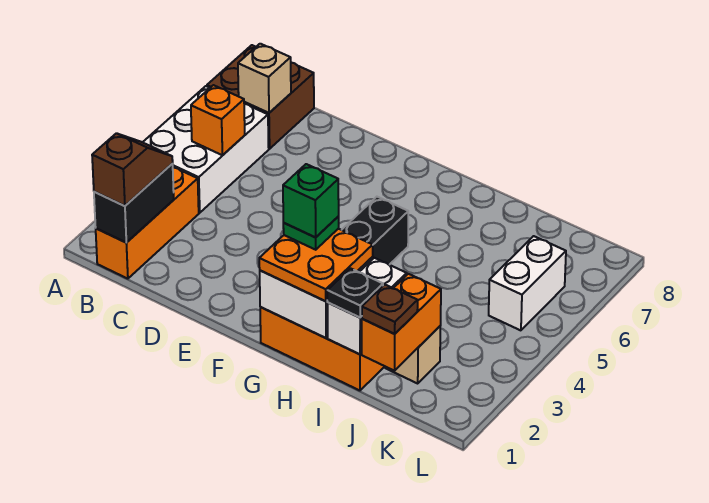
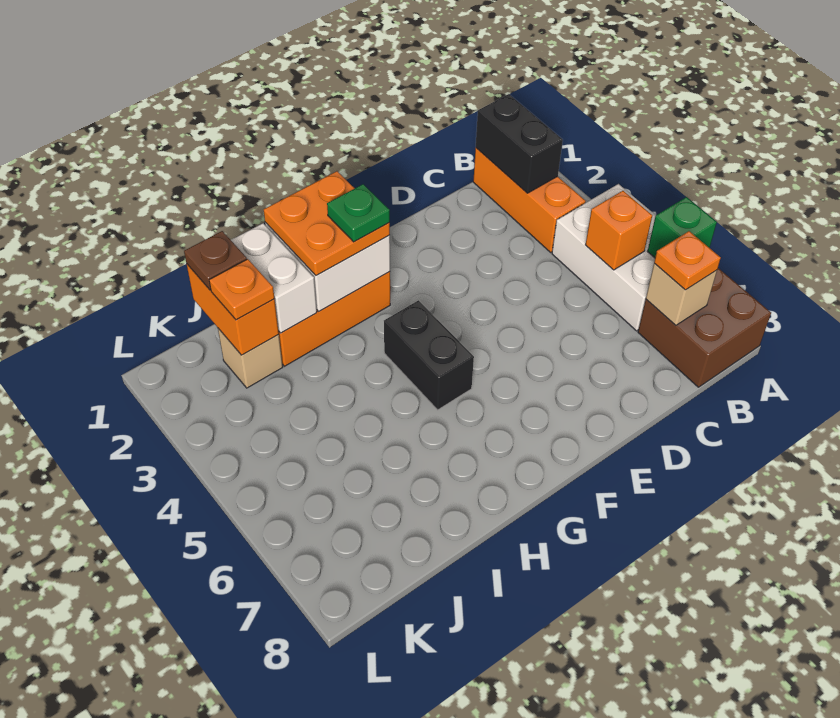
brown 1x2 slope [92,133,173,206] -> none
none -> orange 1x1 plate [654,231,721,290]
green 1x1 brick [283,164,339,237] -> green 1x1 brick moved to [648,197,717,258]
black 1x1 plate [327,268,383,317] -> none
none -> orange 1x1 plate [209,259,274,320]
white 1x2 brick [489,236,566,330] -> none

